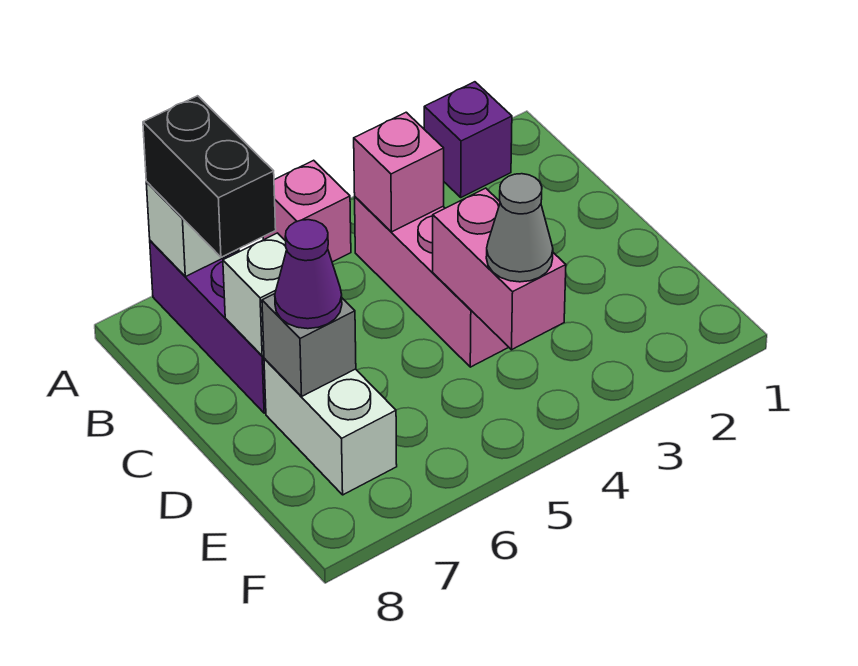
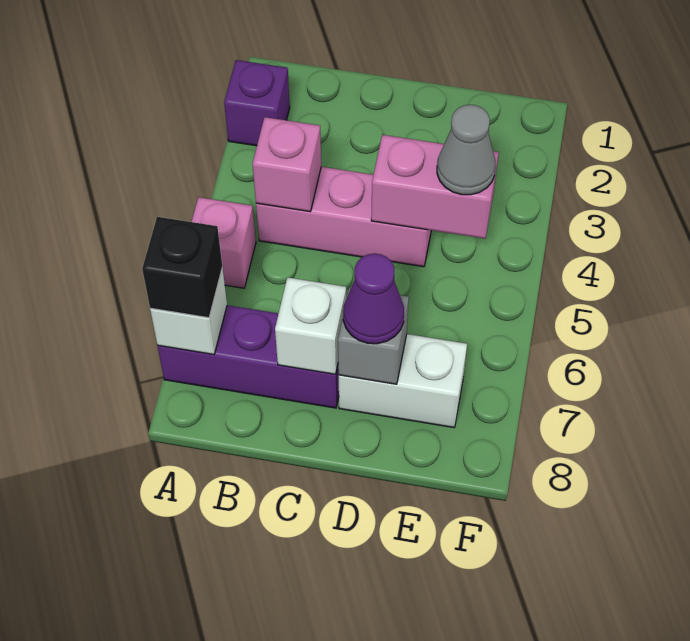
black 1x2 brick [143,96,276,257] -> black 1x1 brick [142,217,222,318]

